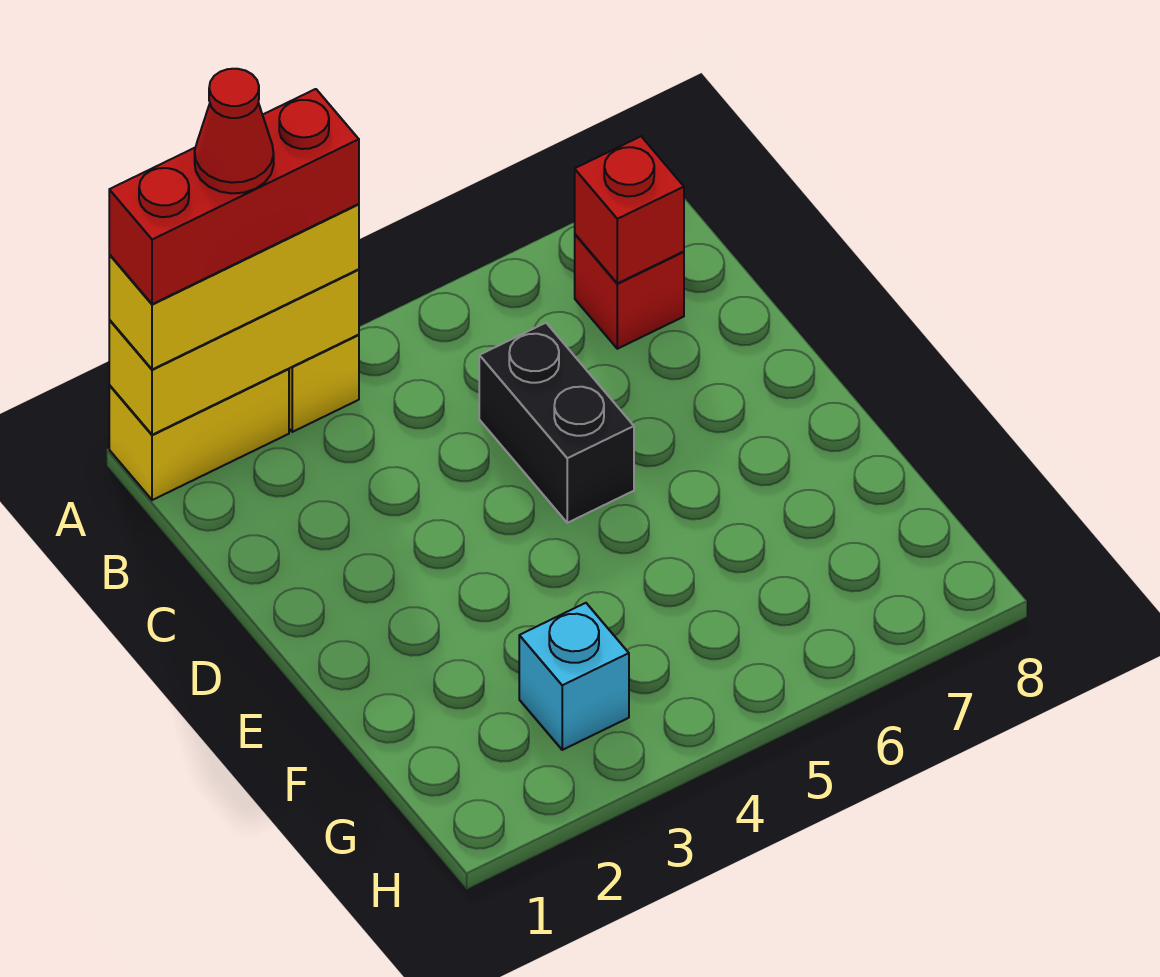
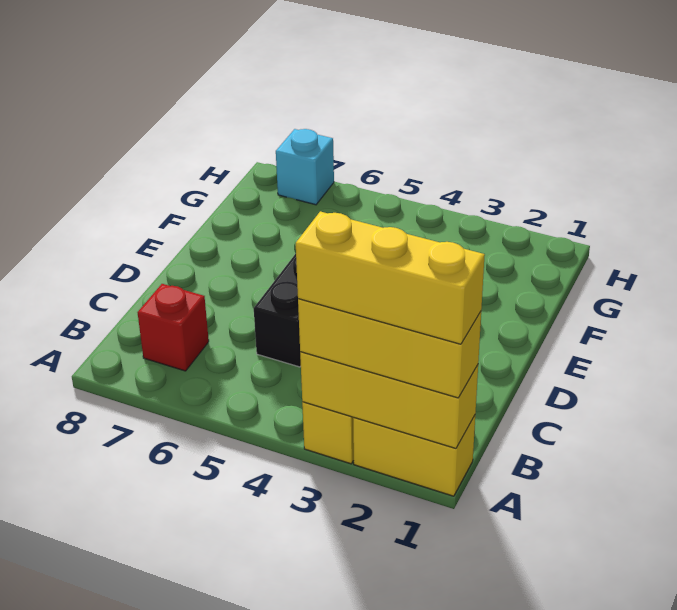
red 1x3 brick [109,89,359,304] -> yellow 1x3 brick [296,211,485,344]
red 1x1 cone [195,69,274,193] -> none
red 1x1 brick [575,136,684,283] -> none
cyan 1x1 brick [519,603,629,750] -> cyan 1x1 brick moved to [276,129,334,205]

